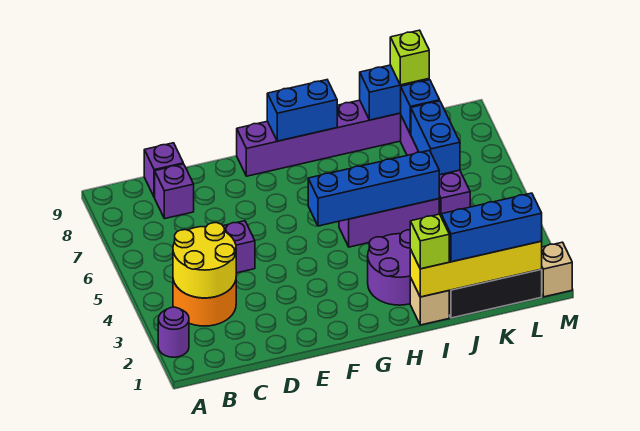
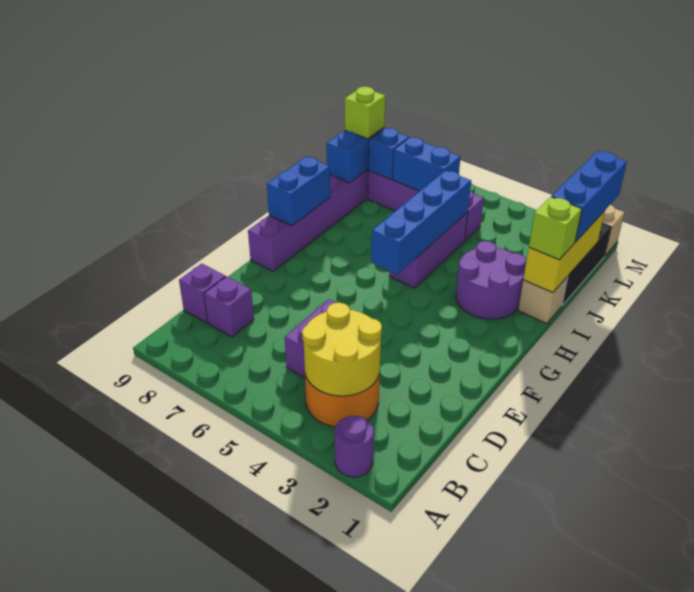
yellow 1x4 brick [410,241,542,297] -> yellow 1x3 brick [523,211,605,293]

